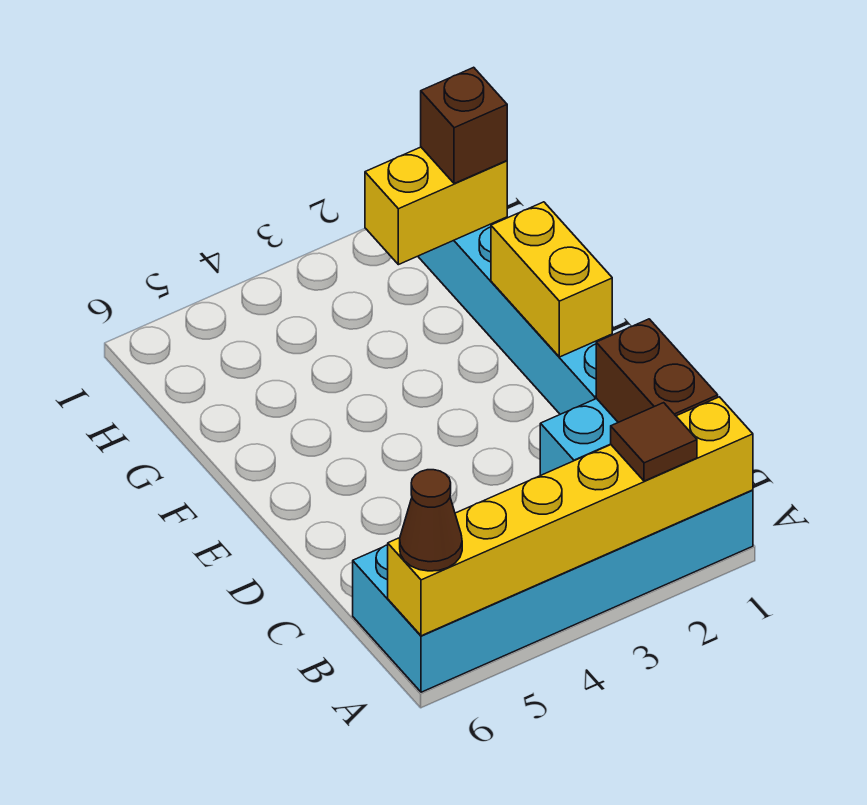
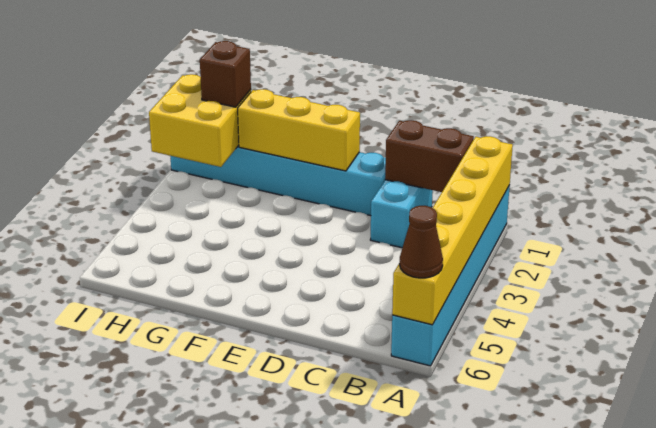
cyan 2x6 brick [353,490,753,692] -> cyan 1x6 brick [391,185,510,366]
brown 1x1 tile [611,403,697,481] -> none
yellow 1x2 brick [491,202,612,357] -> yellow 1x3 brick [238,89,360,171]
yellow 1x2 brick [365,147,507,265] -> yellow 2x2 brick [149,74,251,167]

